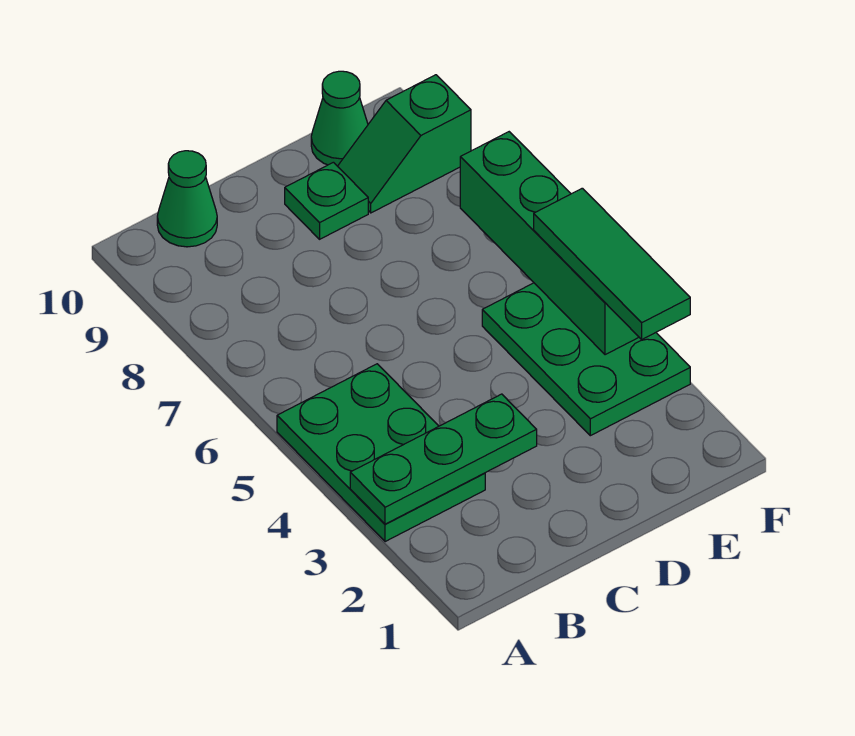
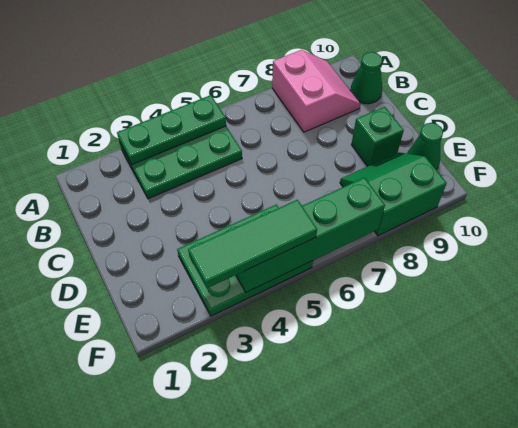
green 1x3 plate [350,394,537,524] -> green 1x3 plate turned to [117,95,226,164]
none -> pink 2x2 slope [272,50,361,132]
green 1x1 plate [285,162,368,239] -> green 1x1 brick [351,107,404,166]
green 1x2 slope [338,75,471,213] -> green 2x2 slope [340,152,447,236]

